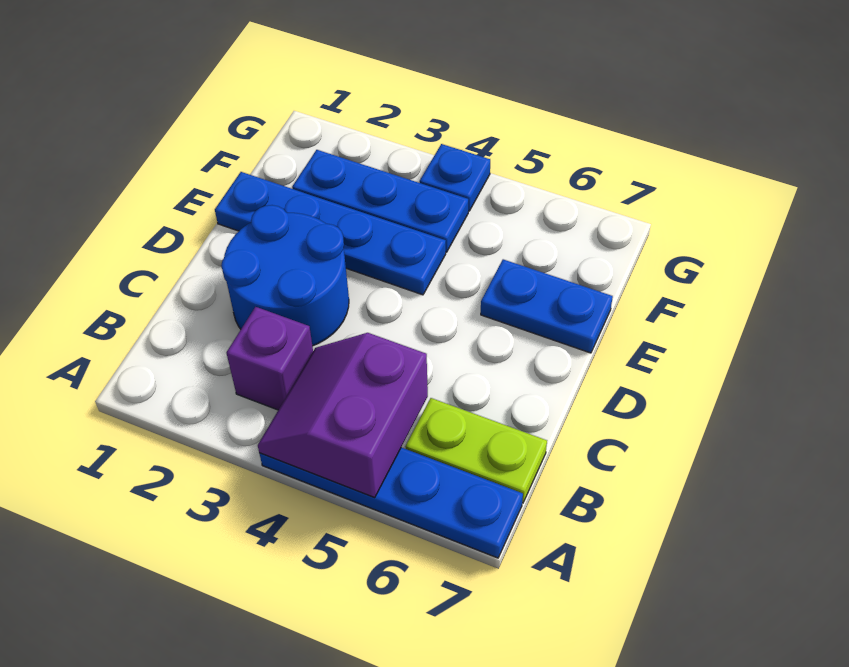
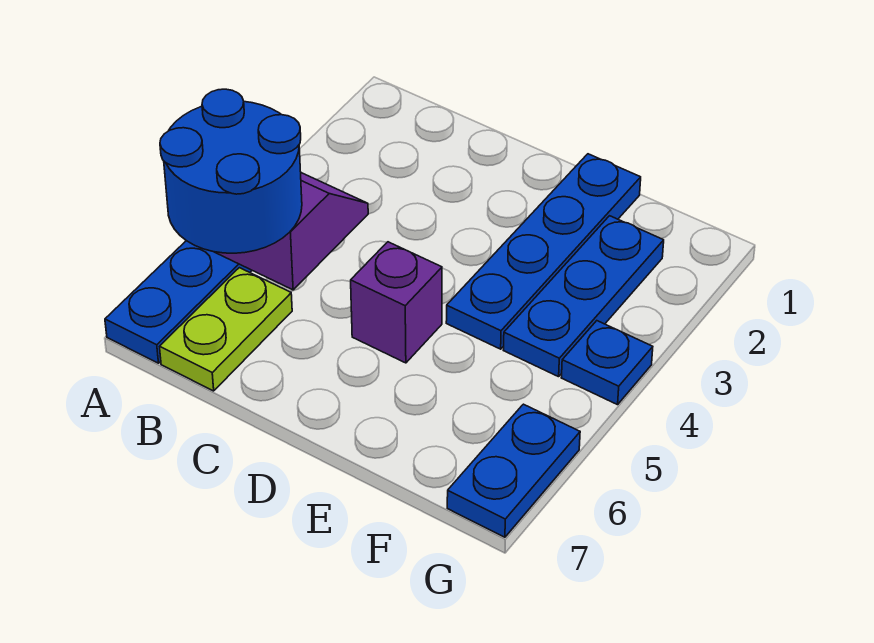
purple 1x1 brick [227,307,313,410] -> purple 1x1 brick moved to [351,242,442,363]
blue 2x2 round brick [221,205,349,346] -> blue 2x2 round brick moved to [160,89,302,253]
blue 1x2 plate [481,259,613,353] -> blue 1x2 plate moved to [447,404,580,537]

